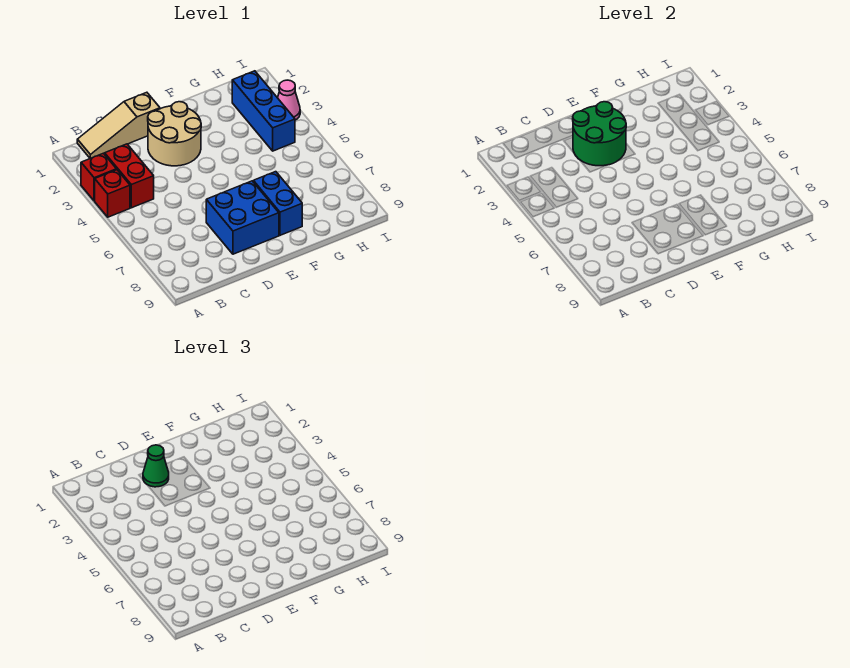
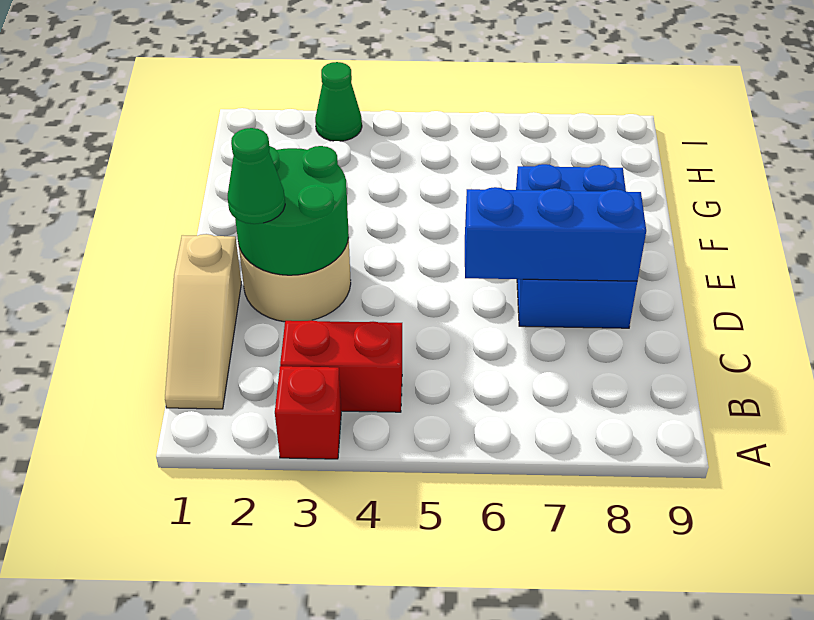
red 1x1 brick [95,170,130,217] -> none
blue 1x3 brick [232,71,295,151] -> blue 1x3 brick moved to [465,187,646,281]
pink 1x1 cone [278,80,300,120] -> green 1x1 cone [315,62,362,141]

